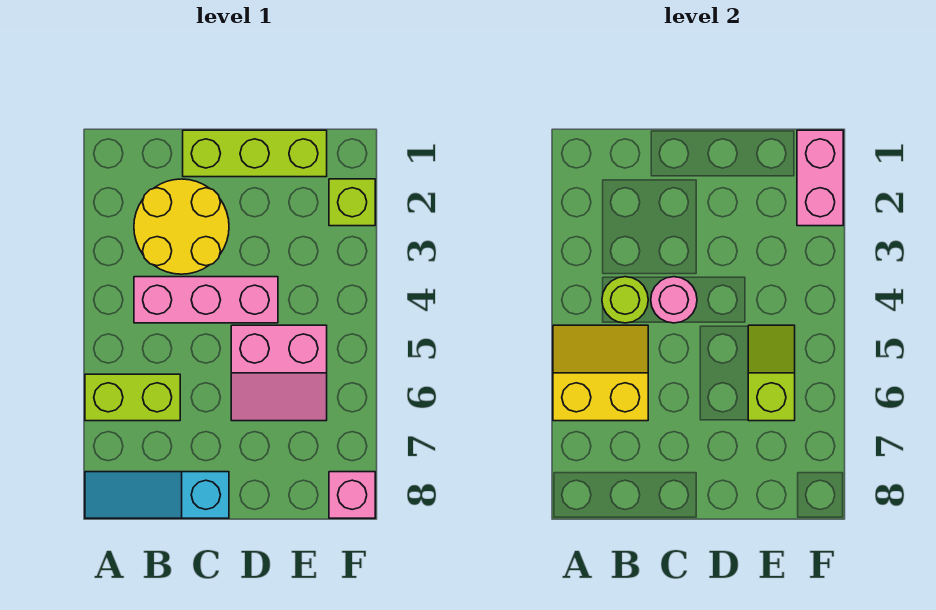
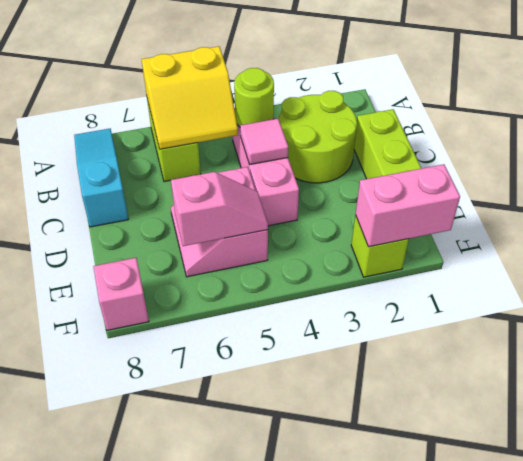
yellow 2x2 slope [553,325,648,421] -> yellow 2x2 slope turned to [141,46,238,149]
yellow 2x2 round brick [134,179,229,274] -> lime 2x2 round brick [279,91,357,183]
pink 1x1 round brick [651,277,697,323] -> pink 1x1 tile [240,119,288,164]
lime 1x2 slope [748,325,795,421] -> pink 1x2 slope [171,172,268,246]

